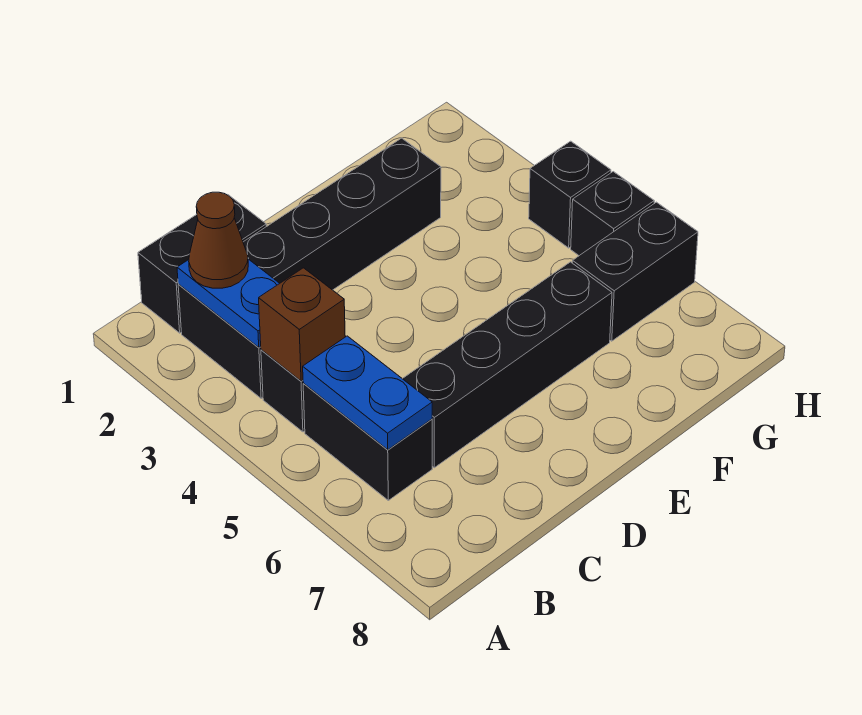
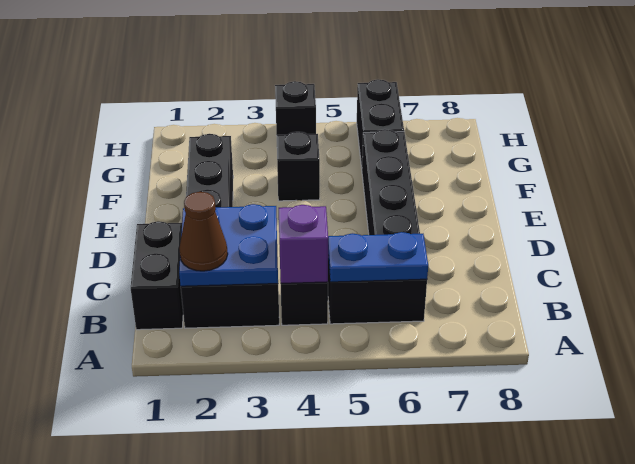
blue 1x2 plate [177,259,280,348] -> blue 2x2 plate [179,204,278,286]
brown 1x1 brick [259,268,345,381] -> purple 1x1 brick [279,205,328,283]
black 1x1 brick [571,172,654,256] -> black 1x1 brick moved to [277,132,320,201]

